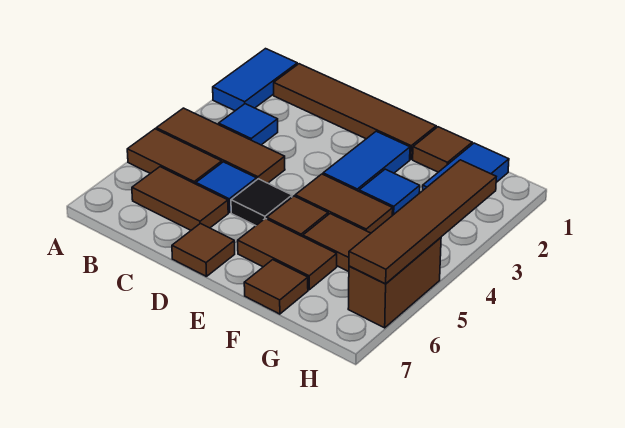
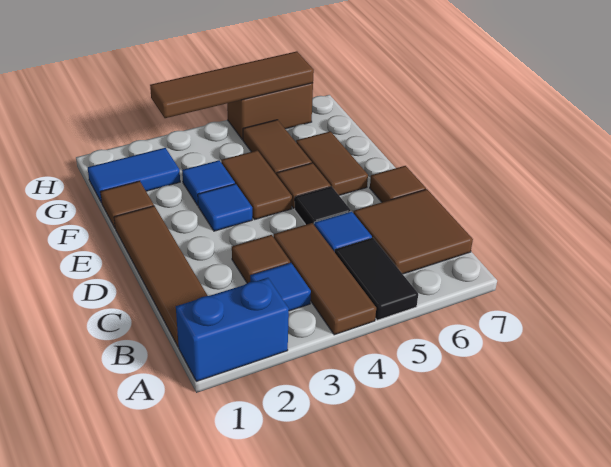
blue 1x2 tile [213,49,297,111] -> blue 1x2 brick [176,278,289,381]
brown 1x2 tile [127,129,222,184] -> black 1x2 tile [335,238,418,320]
brown 1x2 tile [132,167,228,230] -> brown 2x2 tile [353,189,473,274]
blue 1x2 tile [323,131,410,191] -> blue 1x1 tile [198,184,252,231]
brown 1x1 tile [244,260,308,314] -> brown 1x1 tile moved to [232,235,290,283]

